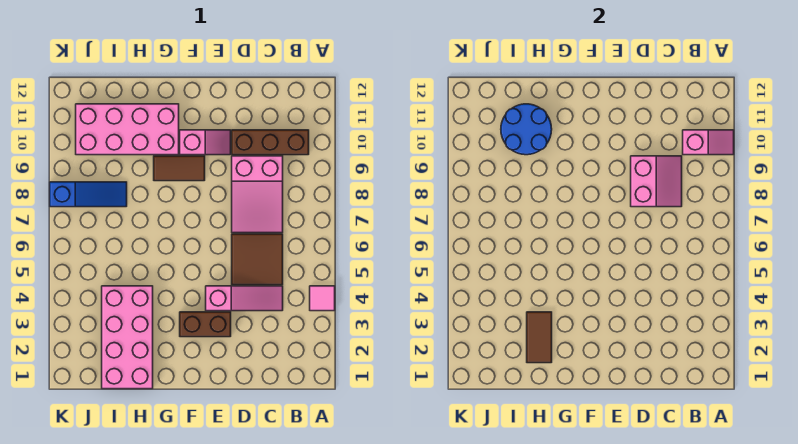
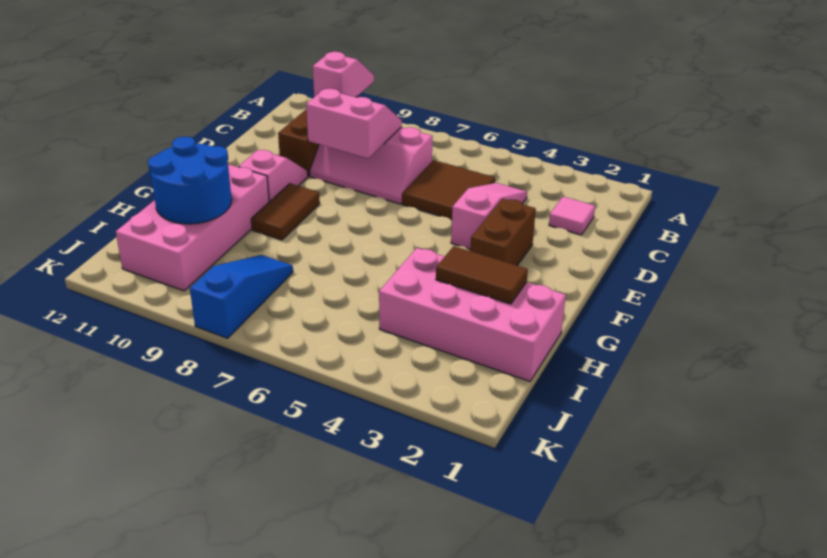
pink 1x1 tile [310,286,335,311] -> pink 1x1 tile moved to [549,197,595,235]
pink 2x3 slope [232,156,283,233] -> pink 2x3 slope turned to [310,127,433,204]

